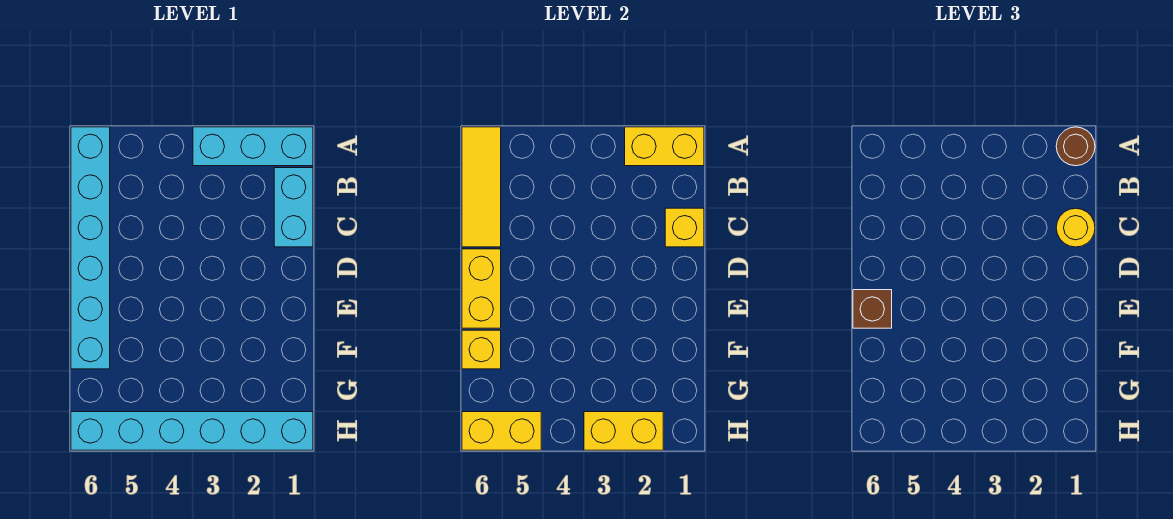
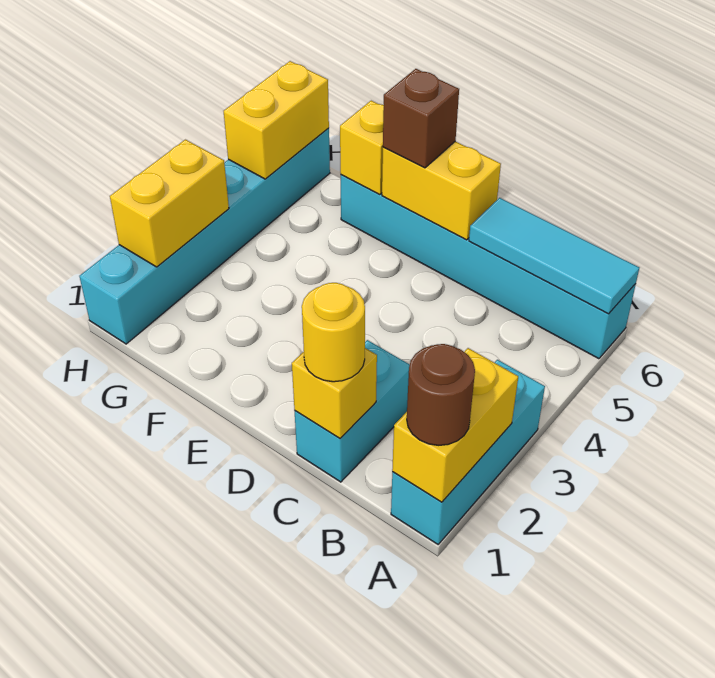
yellow 1x3 tile [462,127,501,247] -> cyan 1x3 tile [469,198,639,314]
cyan 1x2 brick [274,168,313,247] -> cyan 1x2 brick turned to [295,340,410,482]

